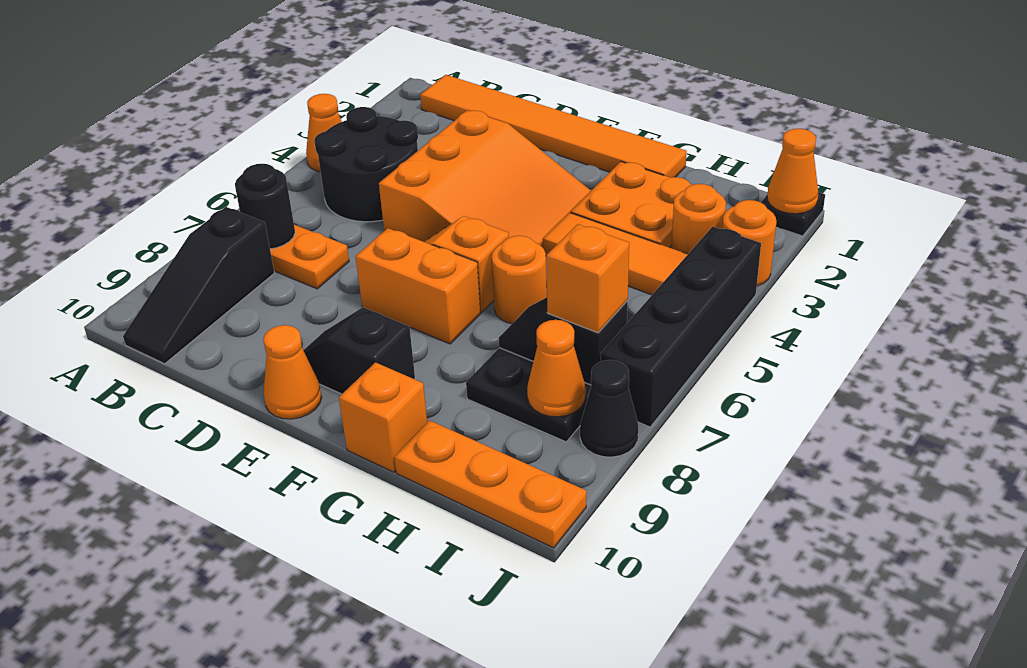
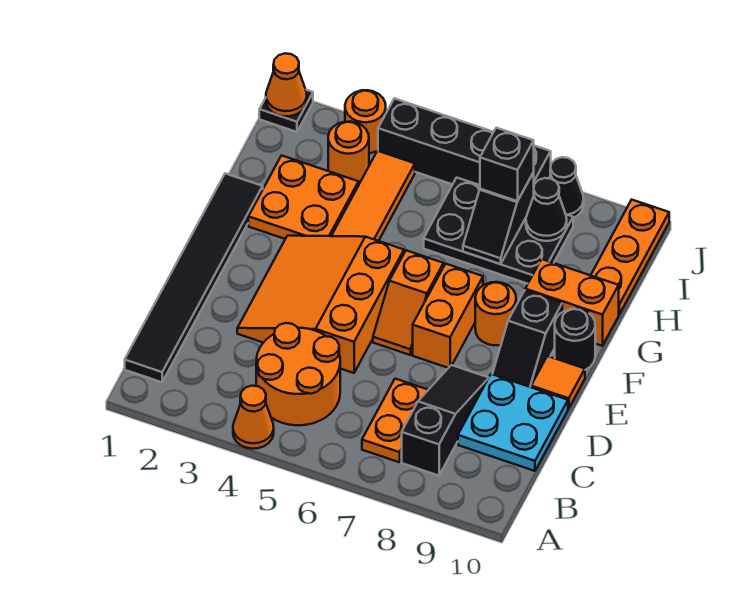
orange 1x6 tile [420,75,687,178] -> black 1x6 tile [125,173,263,382]
black 2x2 round brick [314,107,418,222] -> orange 2x2 round brick [256,323,340,425]
black 1x1 round brick [235,164,295,249] -> black 1x1 round brick moved to [555,309,595,370]
black 1x3 slope [123,207,274,364] -> black 1x3 slope turned to [402,365,489,476]
none -> cyan 2x2 plate [458,374,568,471]
orange 3x3 slope [379,110,591,248] -> orange 3x3 slope turned to [237,236,404,373]
orange 1x1 cone [263,325,322,419] -> orange 1x1 tile [531,356,585,408]
orange 1x1 round brick [492,236,547,324] -> orange 1x1 round brick moved to [475,282,516,345]
orange 1x1 brick [339,362,427,472] -> orange 1x2 brick [525,259,619,346]
orange 1x1 brick [546,224,629,333] -> black 1x1 brick [480,128,534,201]
orange 1x1 cone [527,320,585,417] -> black 1x1 cone [526,178,567,241]

